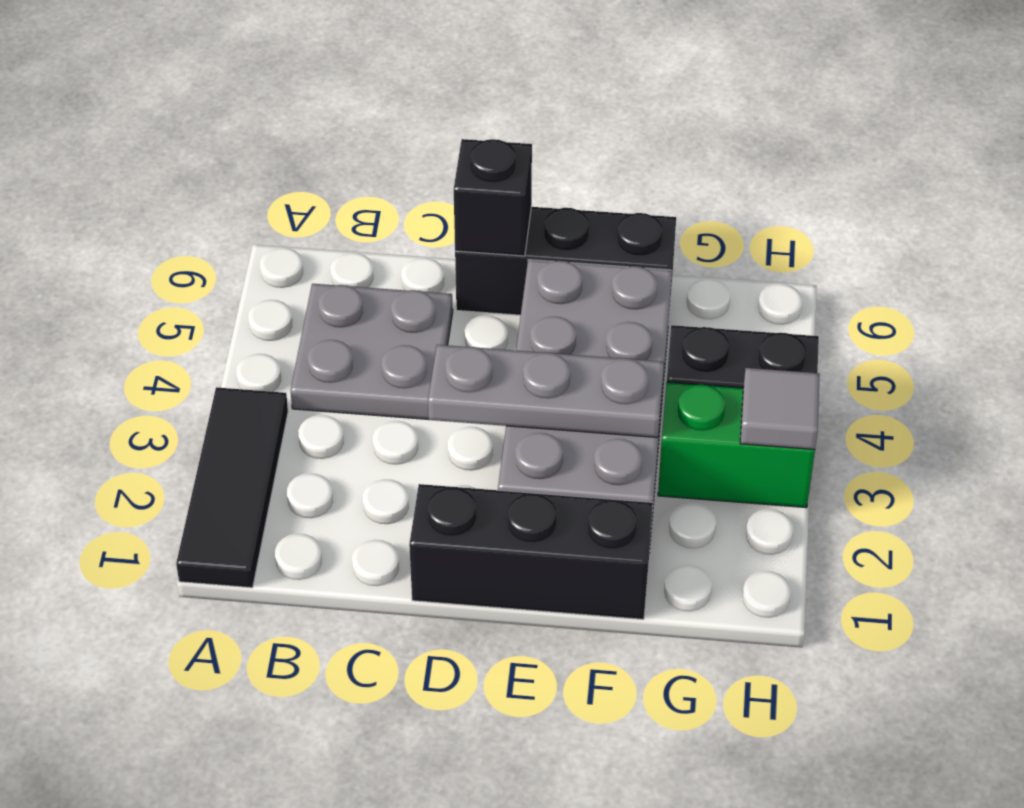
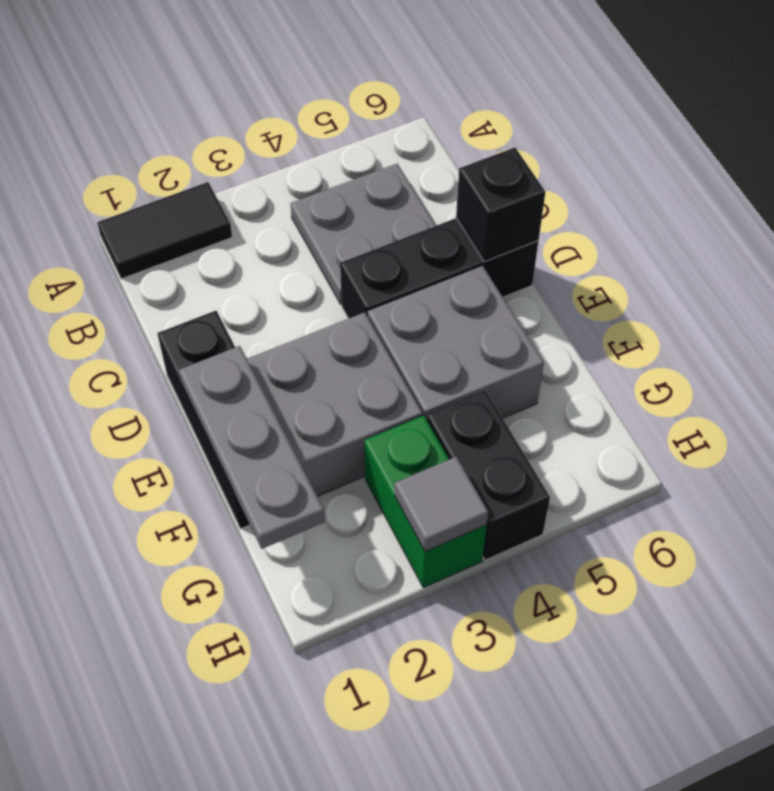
black 1x3 tile [176,387,288,588] -> black 1x2 tile [97,182,232,279]
grey 1x3 plate [428,345,664,437] -> grey 1x3 plate moved to [179,346,325,549]
black 1x3 brick [455,207,676,315] -> black 1x3 brick turned to [340,218,539,318]

